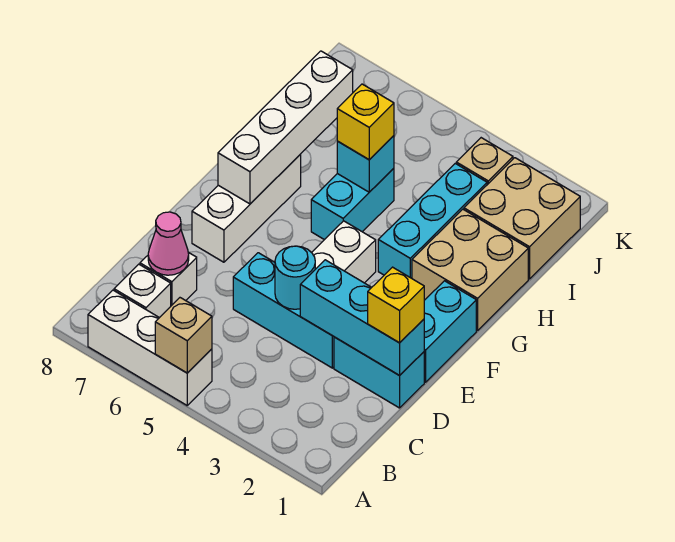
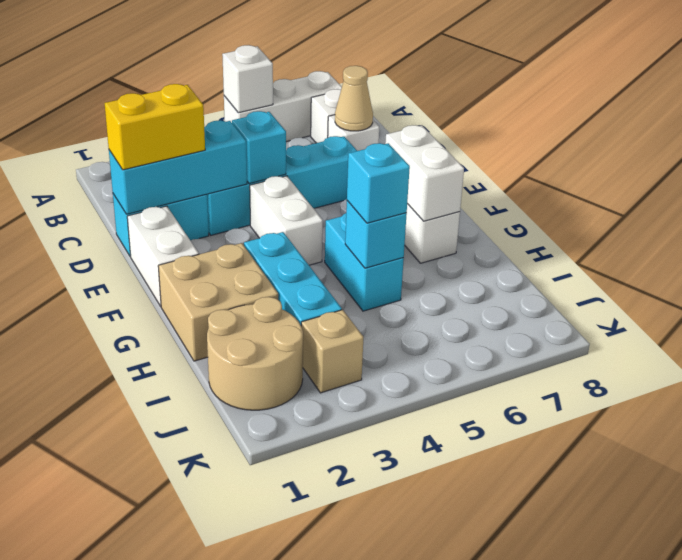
tan 1x1 brick [155,298,212,373] -> white 1x1 brick [222,45,273,113]
pink 1x1 cone [148,212,189,275] -> tan 1x1 cone [335,66,373,131]
yellow 1x1 brick [368,267,424,343] -> yellow 1x2 brick [104,84,205,170]
cyan 1x3 brick [233,253,334,368] -> cyan 1x4 brick [207,136,357,235]
cyan 1x1 round brick [275,246,315,309] -> cyan 1x1 brick [232,111,286,184]
cyan 1x2 brick [424,281,476,382] -> white 1x2 brick [127,206,199,306]
white 1x4 brick [218,51,353,204] -> white 1x2 brick [385,125,464,221]
yellow 1x1 brick [337,84,394,160] -> cyan 1x1 brick [347,143,410,223]
tan 2x2 brick [464,158,580,279] -> tan 2x2 round brick [207,297,303,410]

